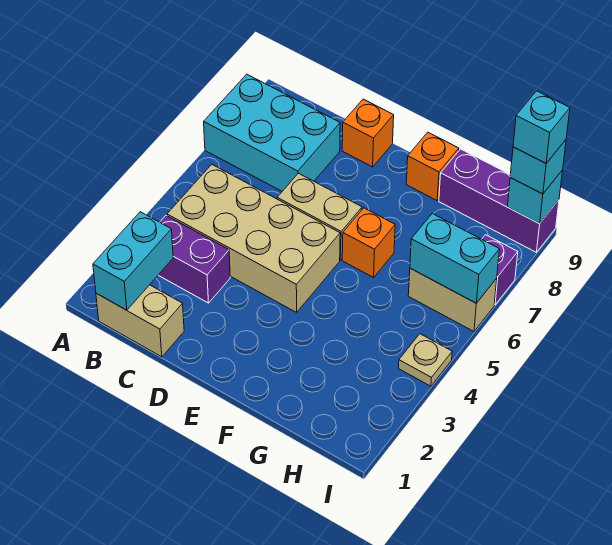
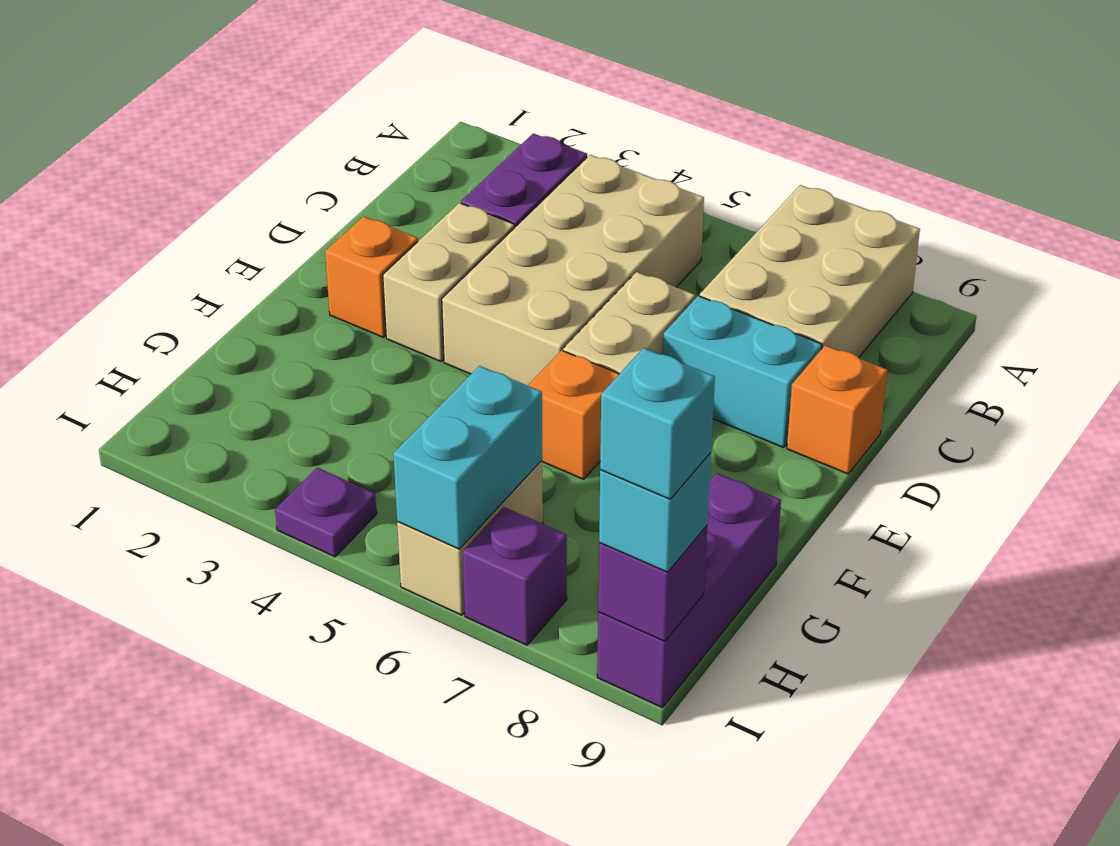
cyan 2x3 brick [204,74,340,191] -> tan 2x3 brick [700,185,920,357]
tan 1x2 brick [96,285,184,357] -> tan 1x2 brick moved to [383,203,515,361]
cyan 1x2 brick [93,212,173,310] -> cyan 1x2 brick moved to [663,296,822,448]
orange 1x1 brick [406,132,459,200] -> orange 1x1 brick moved to [325,216,418,337]
tan 1x1 plate [399,334,452,386] -> purple 1x1 plate [275,468,377,557]
cyan 1x1 brick [507,170,563,224] -> purple 1x1 brick [598,526,707,642]

